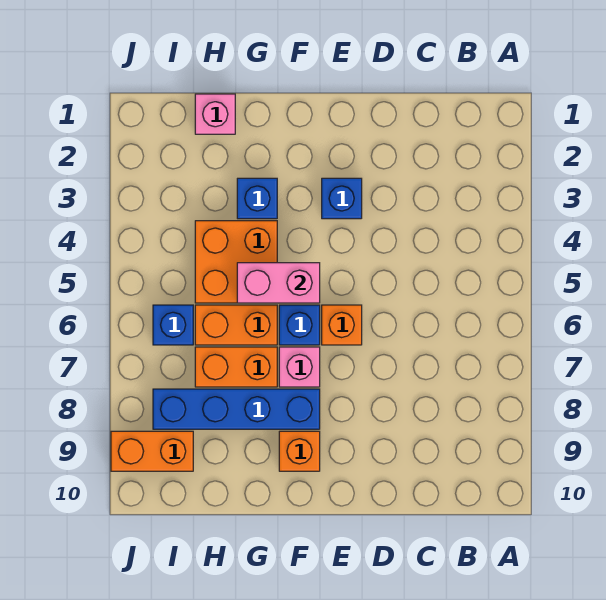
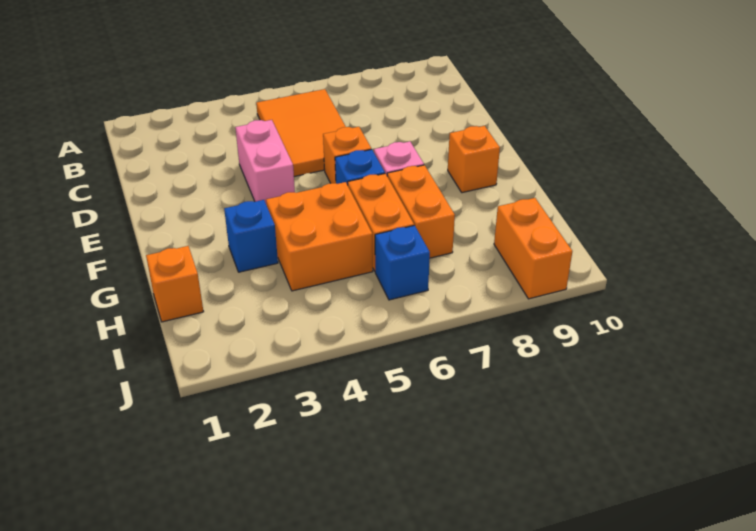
none -> orange 2x3 tile [256,89,346,177]
blue 1x1 brick [322,178,362,219] -> none
pink 1x2 brick [237,263,320,303] -> pink 1x2 brick moved to [235,120,295,205]
blue 1x4 brick [153,389,320,429] -> none
pink 1x1 brick [195,94,235,134] -> orange 1x1 brick [146,246,204,322]

